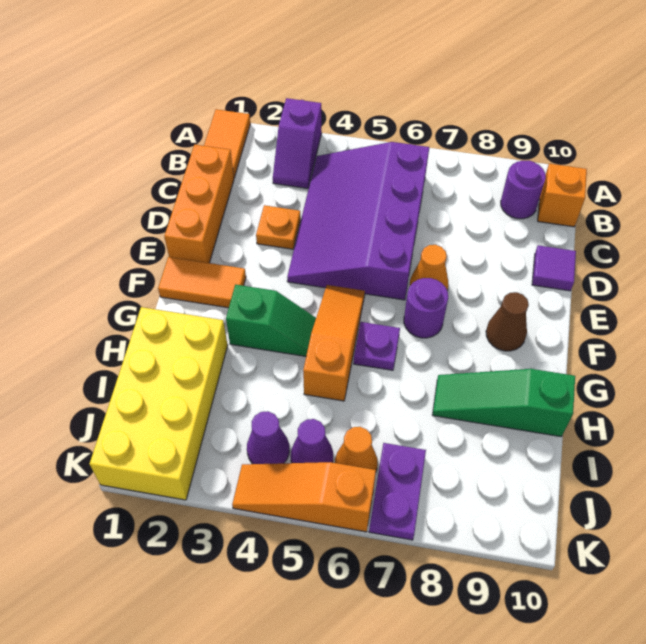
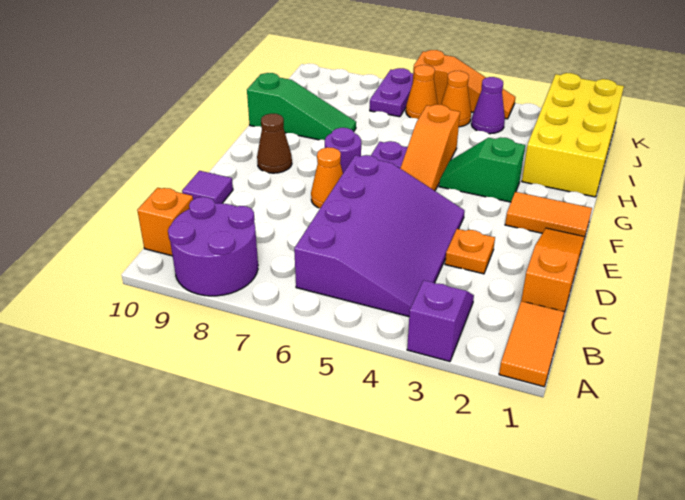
purple 1x1 round brick [501,161,546,219] -> purple 2x2 round brick [168,197,258,296]
orange 1x3 brick [164,145,234,263] -> orange 1x3 slope [521,228,585,316]
purple 1x1 cone [291,419,333,463] -> orange 1x1 cone [441,71,471,127]

